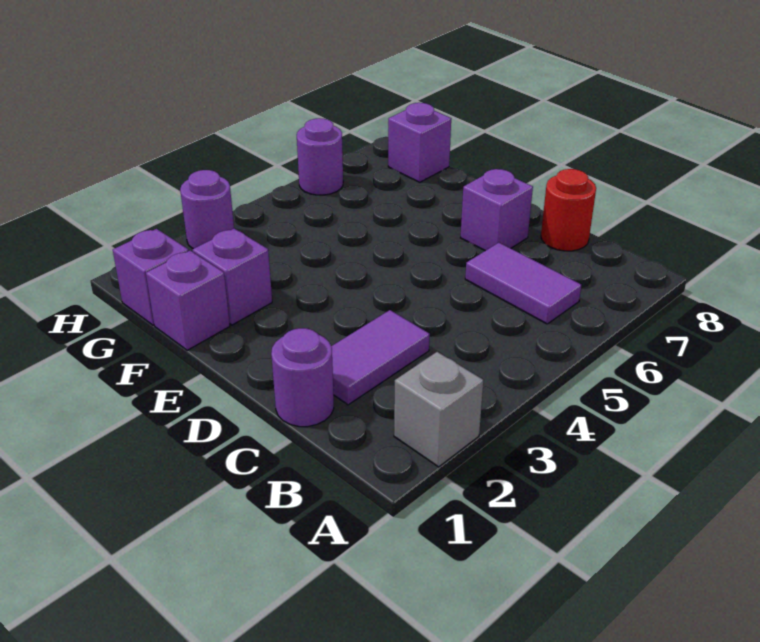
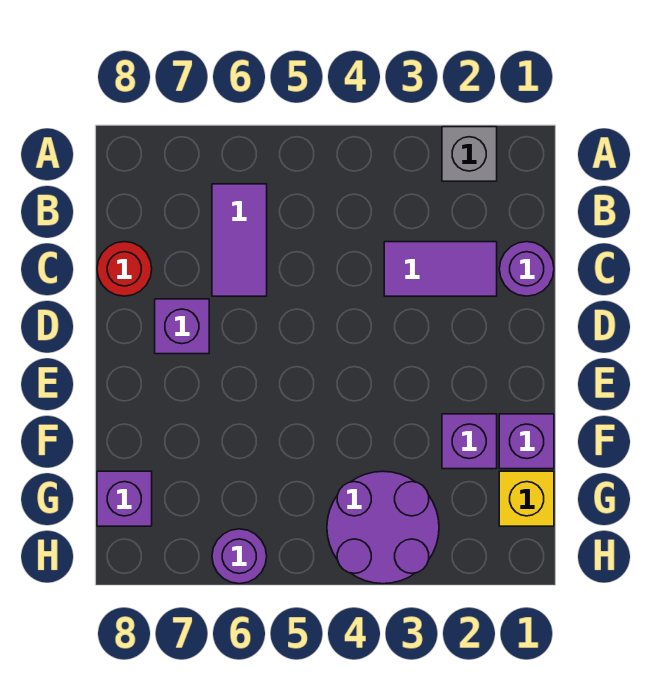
purple 1x1 brick [113,229,189,325] -> yellow 1x1 brick [499,471,554,526]
purple 1x1 round brick [180,170,234,249] -> purple 2x2 round brick [327,471,439,584]

